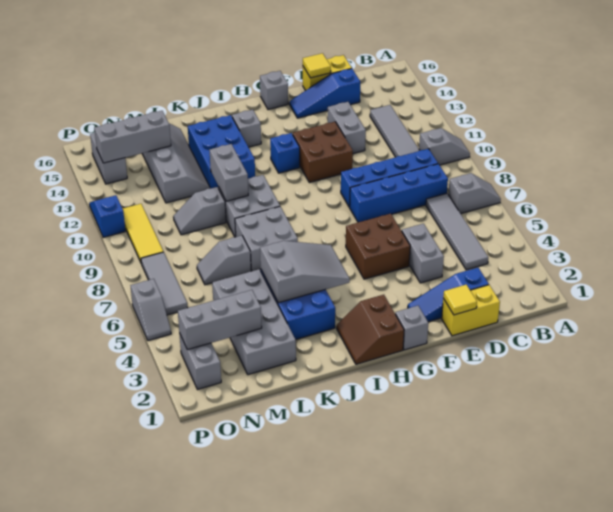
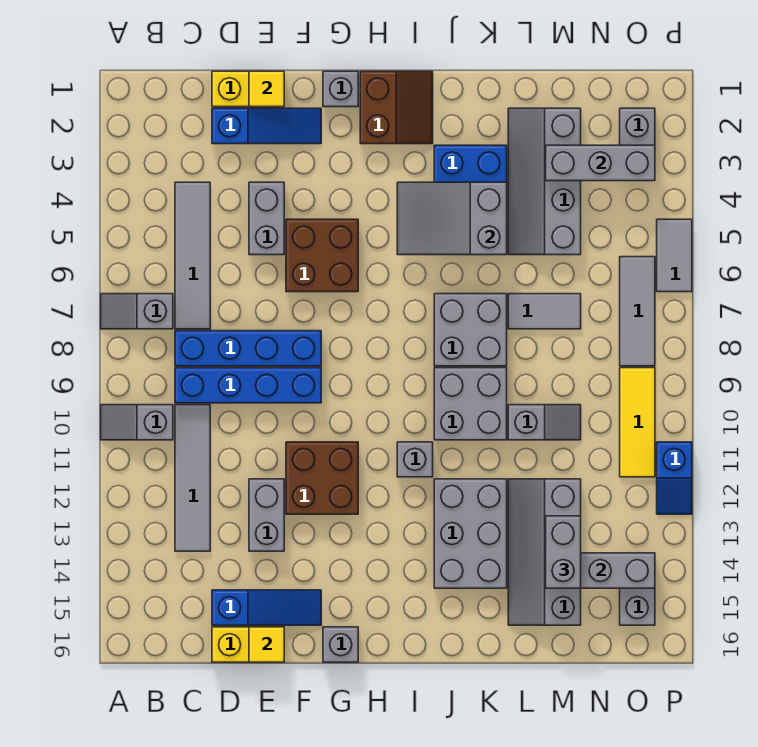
blue 1x1 brick [270,133,300,173] -> none
grey 1x1 brick [232,110,261,147] -> grey 1x1 brick moved to [397,442,433,477]
blue 2x3 brick [188,115,255,189] -> grey 2x3 brick [434,479,507,588]
grey 1x2 brick [210,144,248,201] -> grey 1x2 brick moved to [546,516,581,588]
grey 2x4 brick [212,269,296,375] -> grey 2x4 slope [508,108,581,255]
grey 1x2 slope [197,235,251,285] -> grey 1x2 tile [508,294,581,329]
grey 1x2 slope [130,279,171,341] -> grey 1x2 tile [657,219,692,292]

